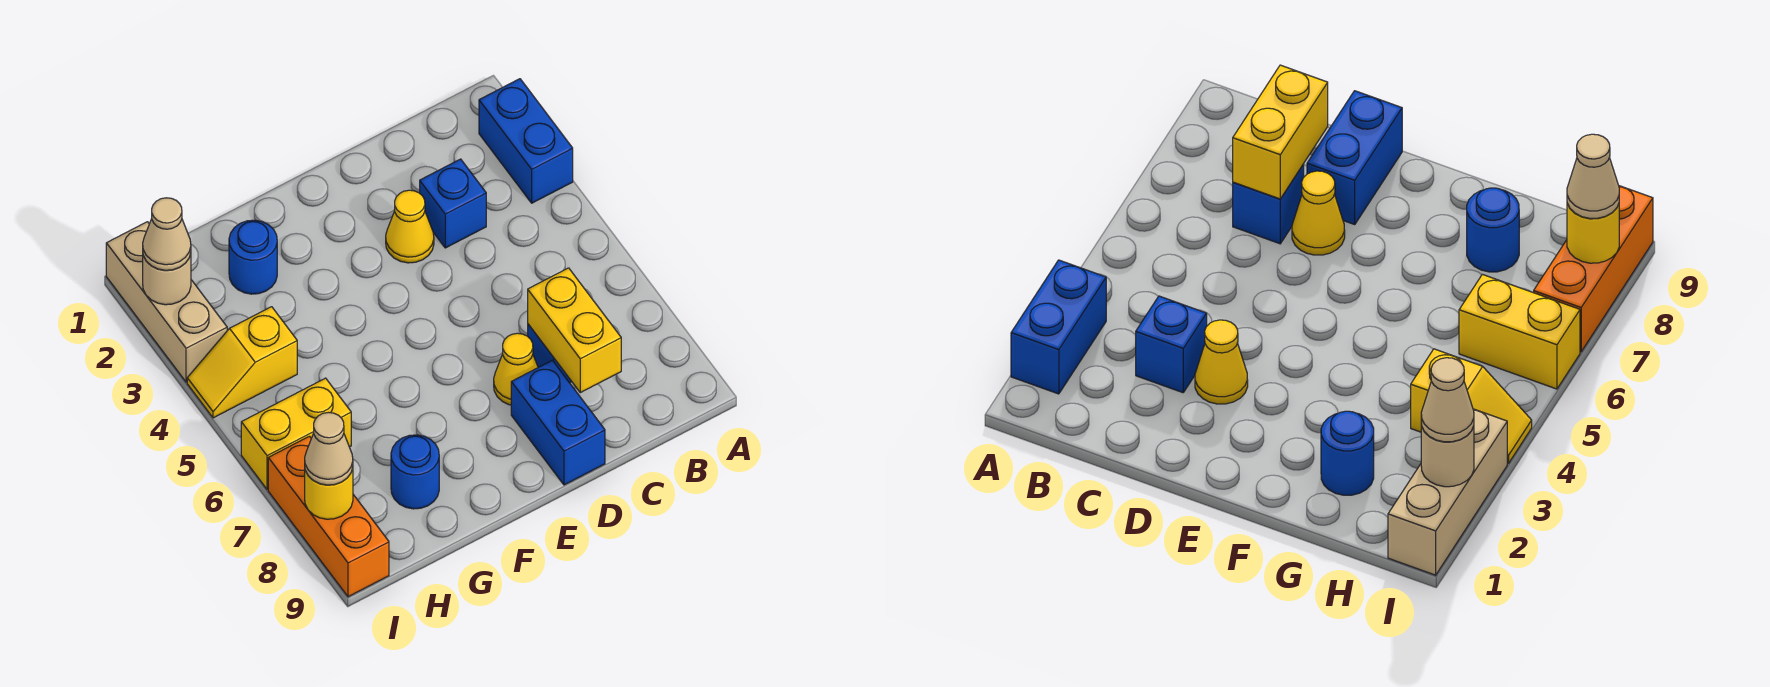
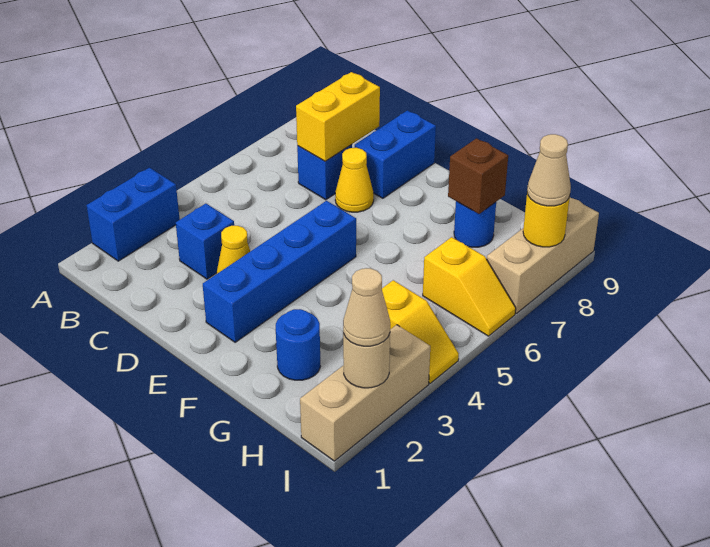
none -> blue 1x4 brick [203,201,356,342]
none -> brown 1x1 brick [448,138,508,214]
yellow 1x2 brick [241,378,351,489] -> yellow 1x2 slope [423,237,516,336]
orange 1x3 brick [268,436,389,597] -> tan 1x3 brick [487,198,599,313]

